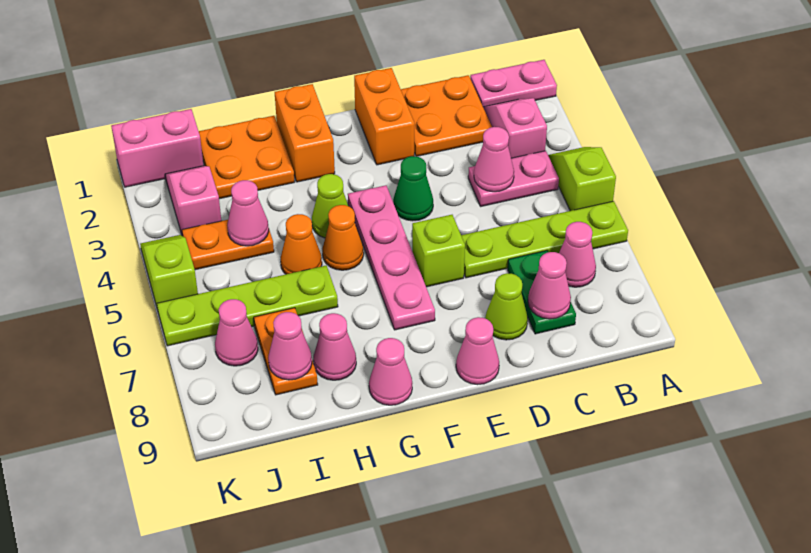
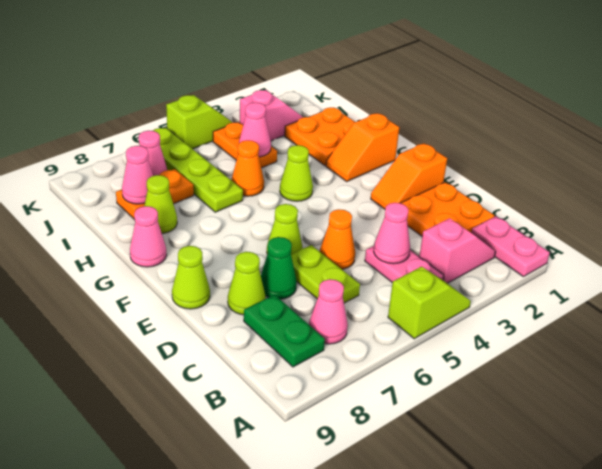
lime 1x4 plate [461,201,628,278] -> lime 1x2 plate [291,245,360,303]
green 1x2 plate [508,251,576,334] -> green 1x2 plate turned to [244,295,325,367]
pink 1x1 cone [528,252,571,319] -> none
orange 1x2 brick [354,68,414,165] -> orange 1x2 slope [371,143,447,209]
green 1x1 cone [393,156,433,221] -> green 1x1 cone moved to [261,237,297,299]
lime 1x1 brick [412,215,465,287] -> lime 1x1 cone [267,204,302,254]
pink 1x1 cone [456,317,499,385] -> lime 1x1 cone [172,246,210,309]
pink 1x4 plate [348,185,435,330] -> none
orange 1x2 brick [275,84,335,182] -> orange 1x2 slope [326,113,399,181]
orange 1x1 cone [322,205,364,270] -> orange 1x1 cone moved to [320,209,355,269]
pink 1x1 cone [313,313,356,380] -> lime 1x1 cone [144,175,177,234]
pink 1x2 brick [111,109,204,187] -> none

